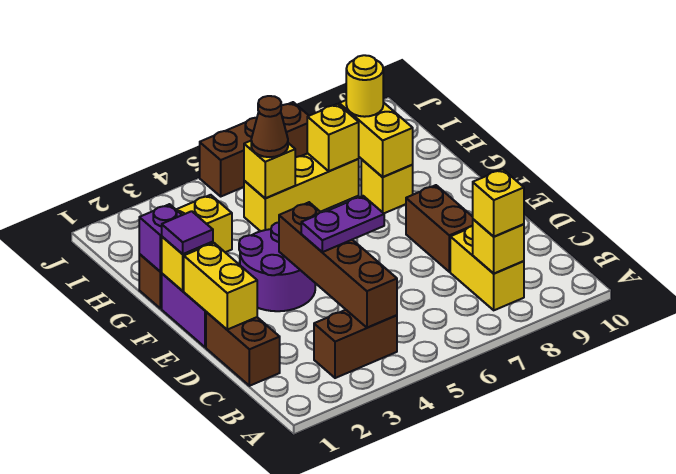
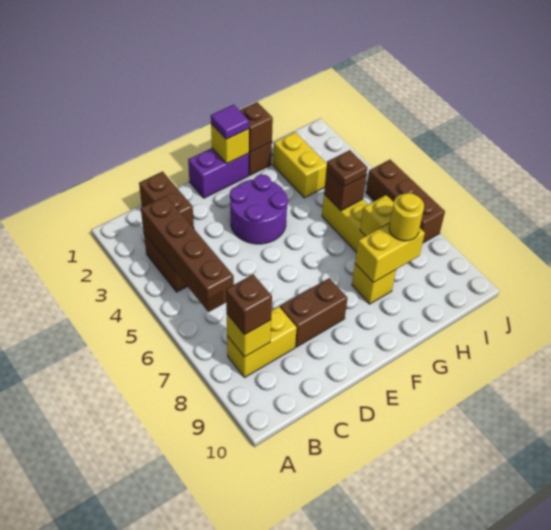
brown 1x4 brick [279,202,397,328] -> brown 1x4 brick turned to [141,196,234,312]
yellow 1x1 brick [473,169,524,237] -> brown 1x1 brick [226,275,272,335]
brown 1x2 brick [206,312,280,386] -> brown 1x2 brick turned to [139,172,194,228]
yellow 1x2 brick [184,243,257,330] -> none
purple 1x2 plate [301,196,384,252] -> none
purple 1x1 brick [139,204,181,272] -> brown 1x1 brick [240,102,273,152]
yellow 1x1 brick [244,141,295,198] -> brown 1x1 brick [324,170,366,211]
brown 1x1 cone [251,96,288,157] -> brown 1x1 plate [326,150,367,187]

